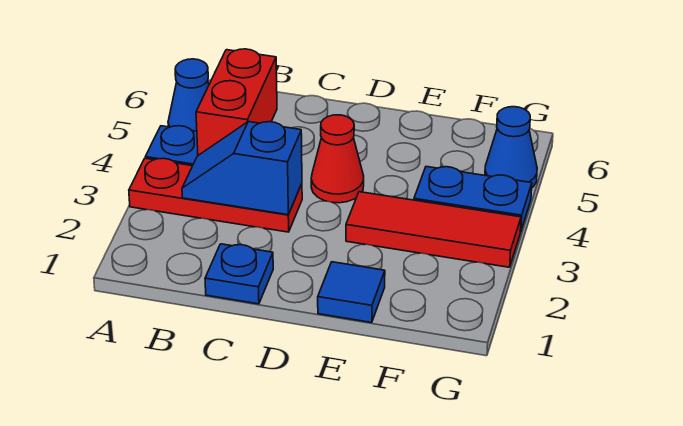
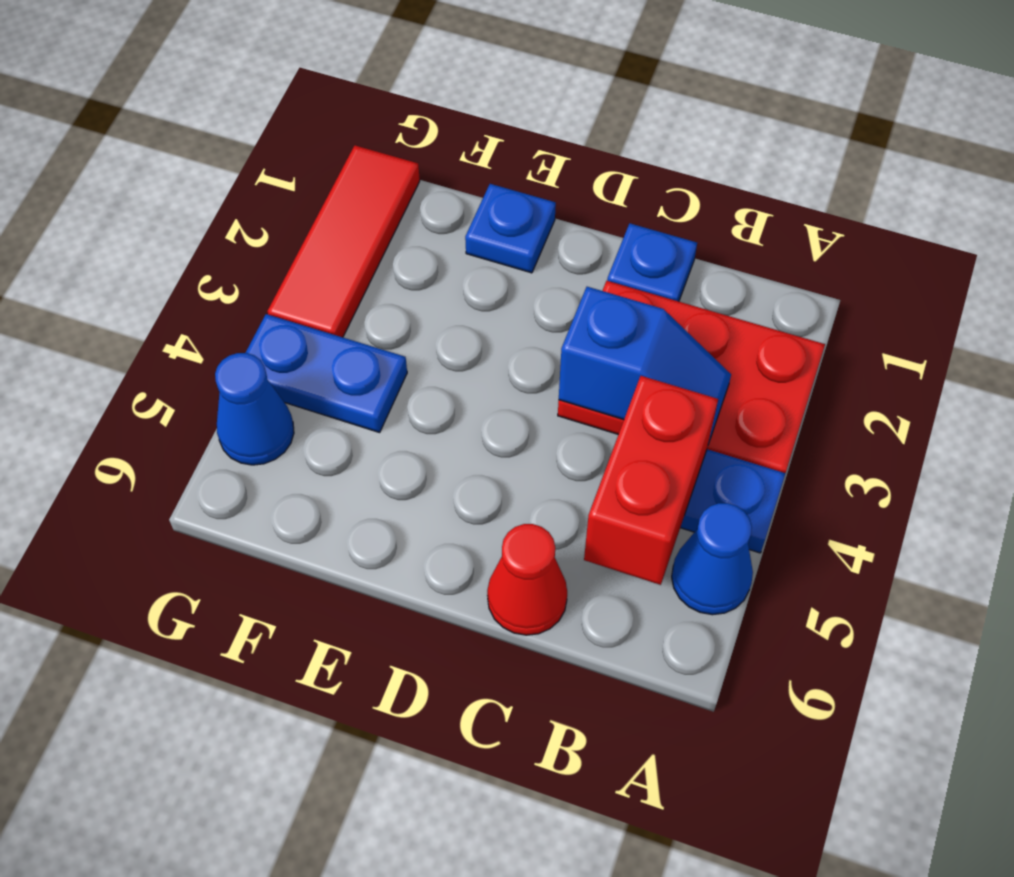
red 1x3 plate [129,158,302,232] -> red 2x3 plate [558,281,825,473]
red 1x1 cone [311,115,364,203] -> red 1x1 cone moved to [487,524,567,635]
blue 1x1 tile [318,262,385,323] -> blue 1x1 plate [465,184,556,273]
red 1x3 tile [346,192,521,267] -> red 1x3 tile turned to [267,145,420,337]

